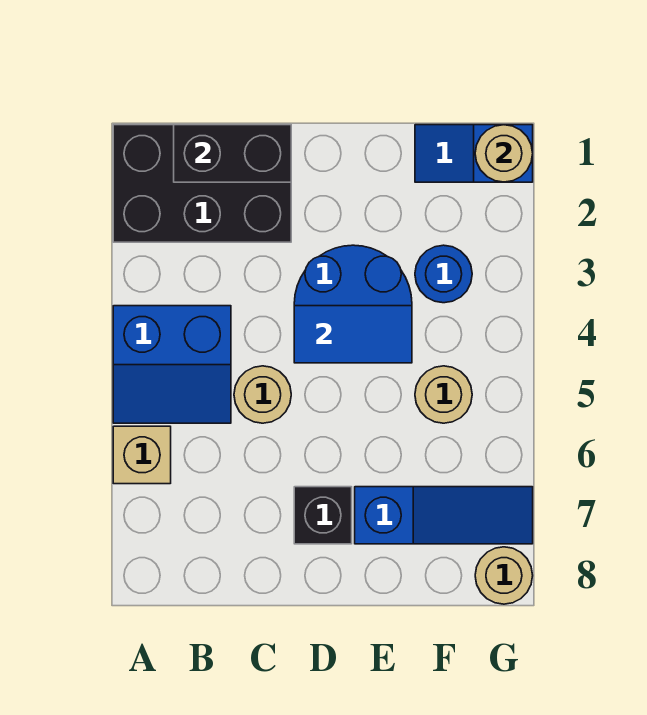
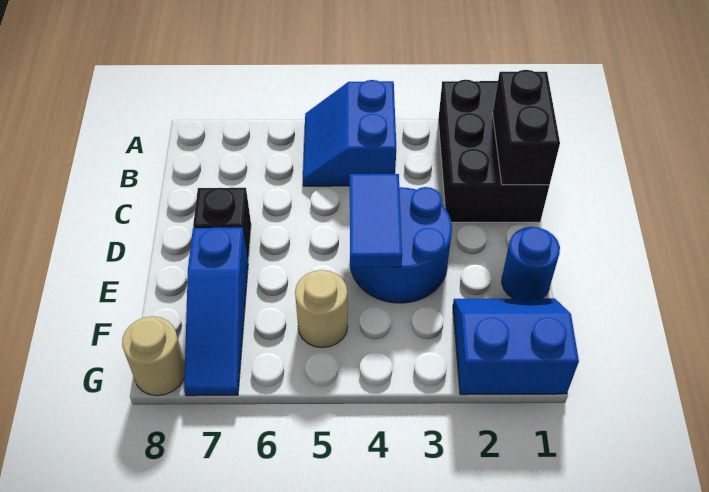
tan 1x1 brick [113,426,171,484] -> none
tan 1x1 round brick [234,366,291,423] -> none
blue 1x2 slope [415,125,533,182] -> blue 2x2 slope [453,298,579,395]
blue 1x1 round brick [415,245,472,303] -> blue 1x1 round brick moved to [502,227,560,299]
tan 1x1 round brick [475,125,533,182] -> none

